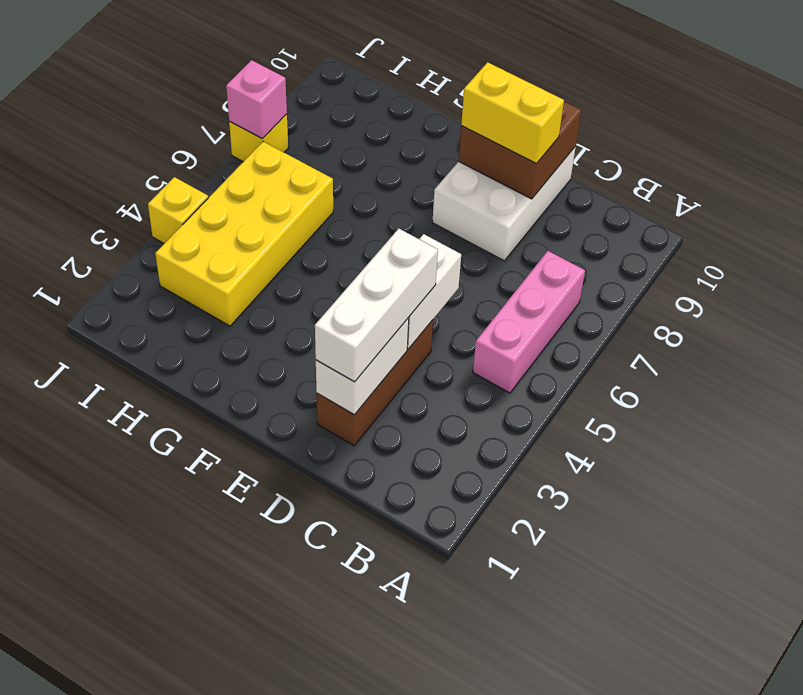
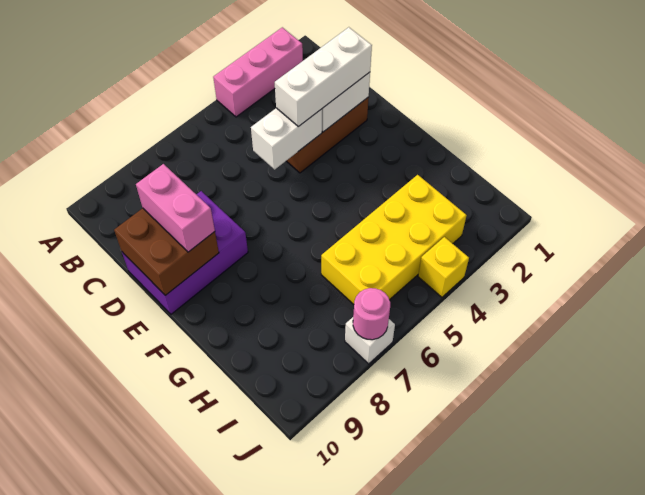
pink 1x3 brick [473,251,585,393] -> pink 1x3 brick moved to [213,27,303,117]
white 2x3 brick [432,146,576,261] -> purple 2x3 brick [122,191,248,314]
yellow 1x2 brick [461,62,564,164] -> pink 1x2 brick [136,164,215,252]
yellow 1x1 brick [229,114,288,162] -> white 1x1 brick [345,317,395,364]
pink 1x1 brick [226,60,287,138] -> pink 1x1 round brick [353,288,390,340]

